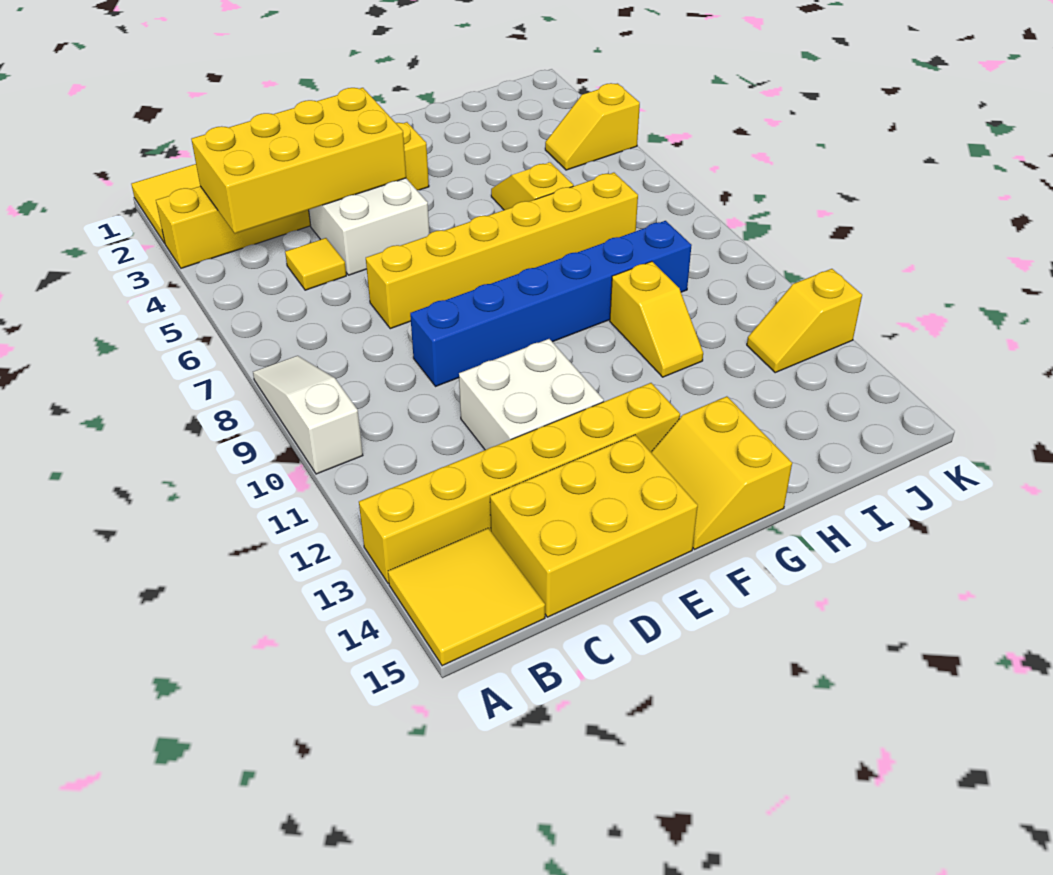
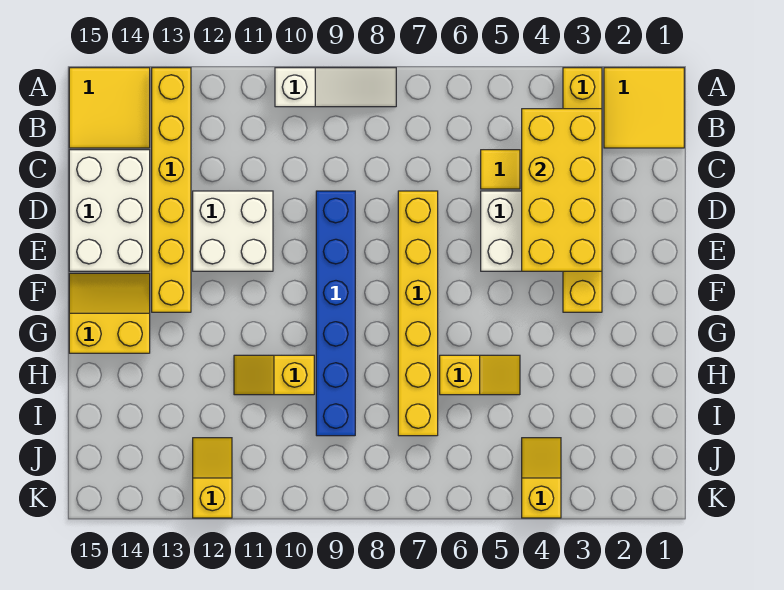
yellow 2x3 brick [490,435,698,617] -> white 2x3 brick [69,150,150,271]

